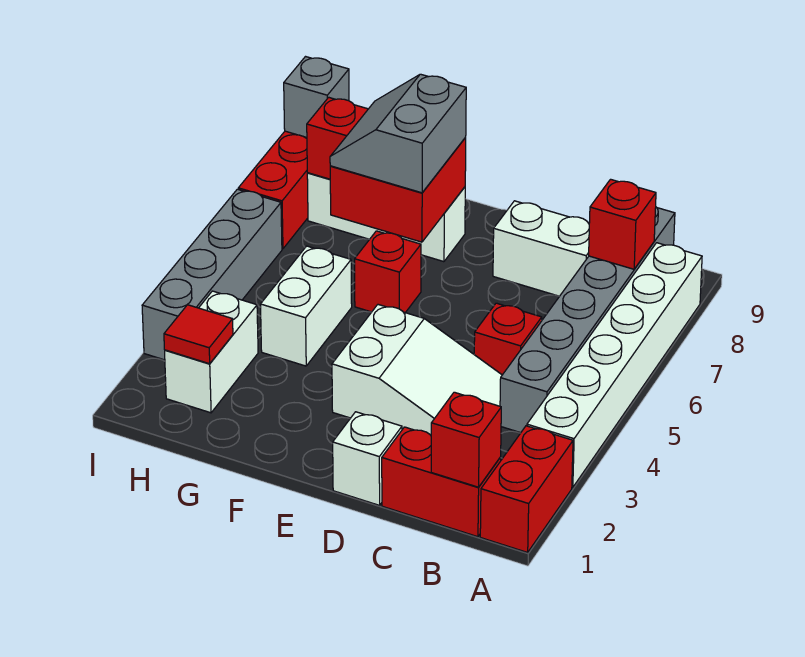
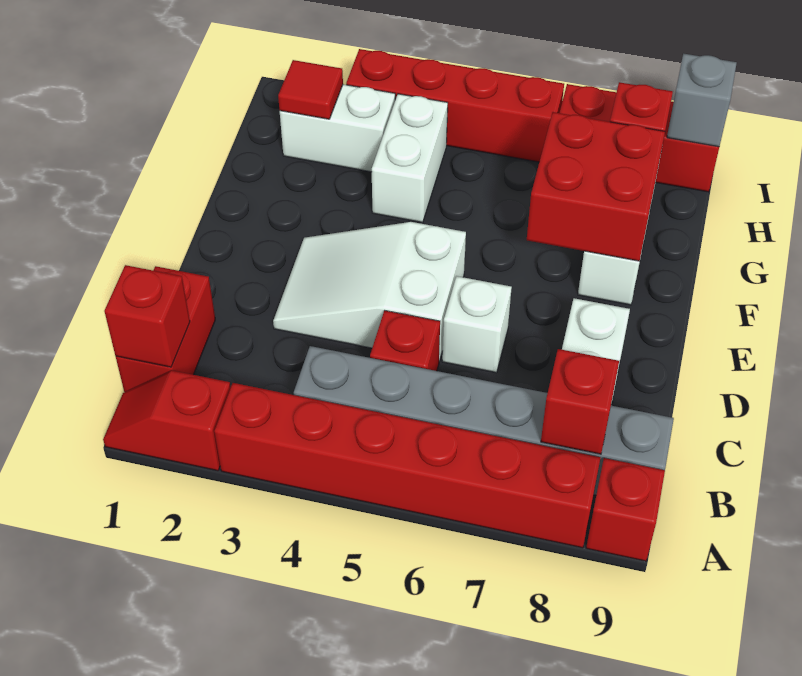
red 1x2 brick [480,426,573,552] -> red 1x2 slope [103,371,231,471]
white 1x6 brick [527,243,702,487] -> red 1x6 brick [214,383,600,548]
white 2x3 slope [332,305,502,435] -> white 2x3 slope turned to [273,222,466,361]
white 1x1 brick [333,412,402,505] -> white 1x1 brick moved to [442,276,512,373]
red 1x1 brick [355,231,421,313] -> red 1x1 brick moved to [586,458,665,561]
grey 2x2 slope [330,74,466,193] -> none
white 1x2 brick [261,246,352,366] -> white 1x2 brick turned to [372,94,448,222]
grey 1x4 brick [142,189,282,360] -> red 1x4 brick [346,49,564,162]

